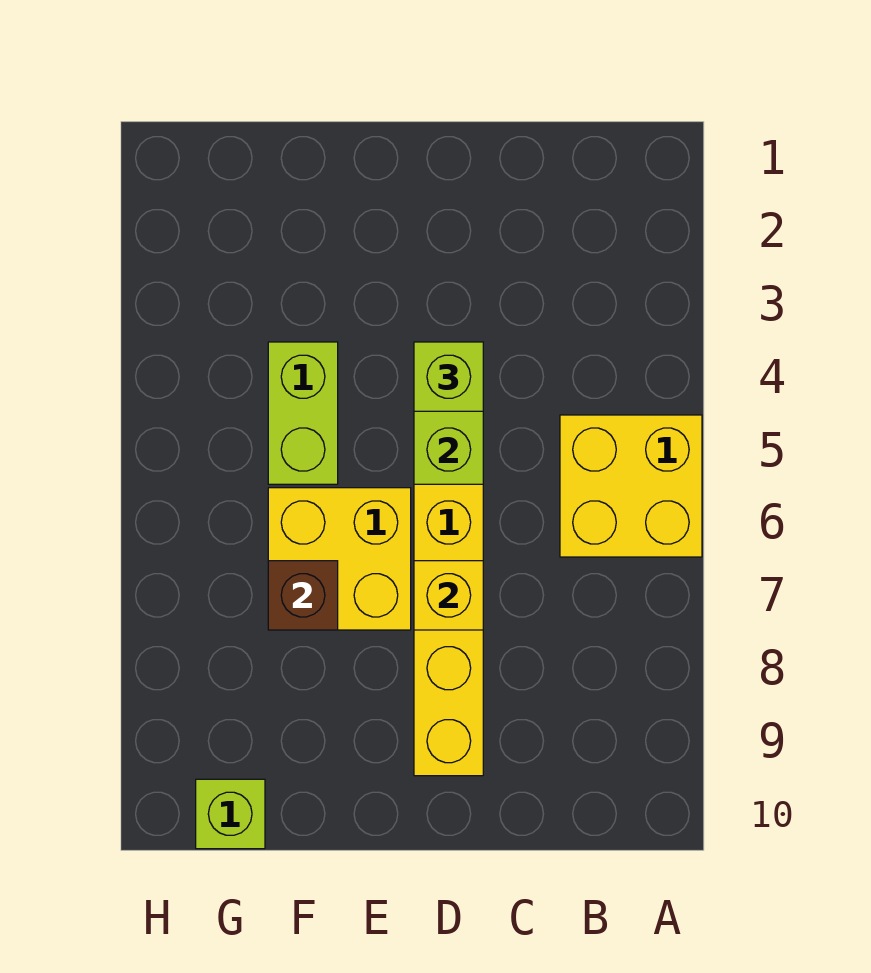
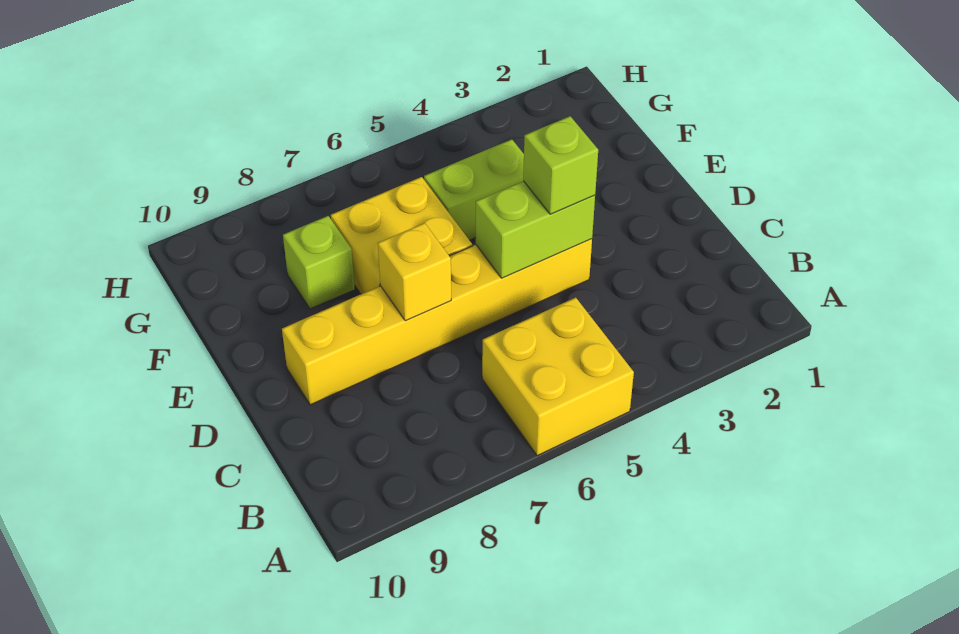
brown 1x1 brick [268,561,338,630] -> none
lime 1x1 brick [196,779,265,849] -> lime 1x1 brick moved to [283,216,355,309]

